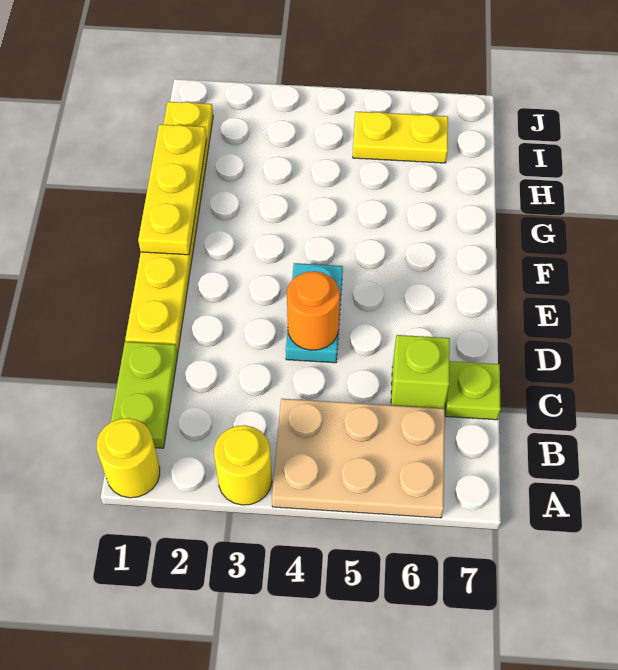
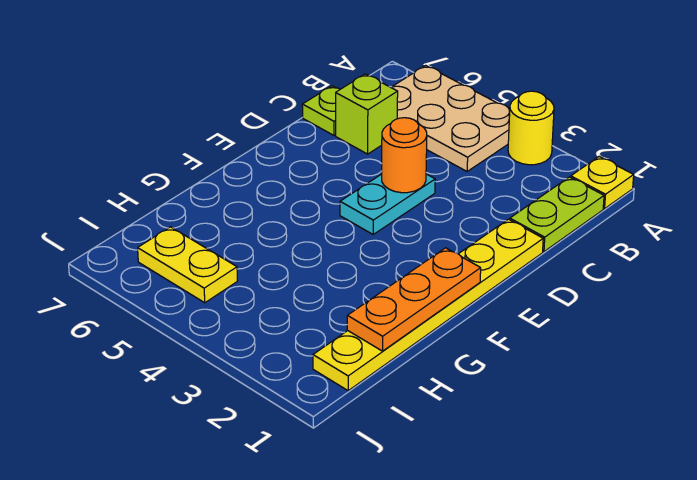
yellow 1x1 round brick [97,418,160,498] -> yellow 1x1 plate [571,157,634,209]
yellow 1x3 plate [138,124,207,255] -> orange 1x3 plate [347,248,481,351]

